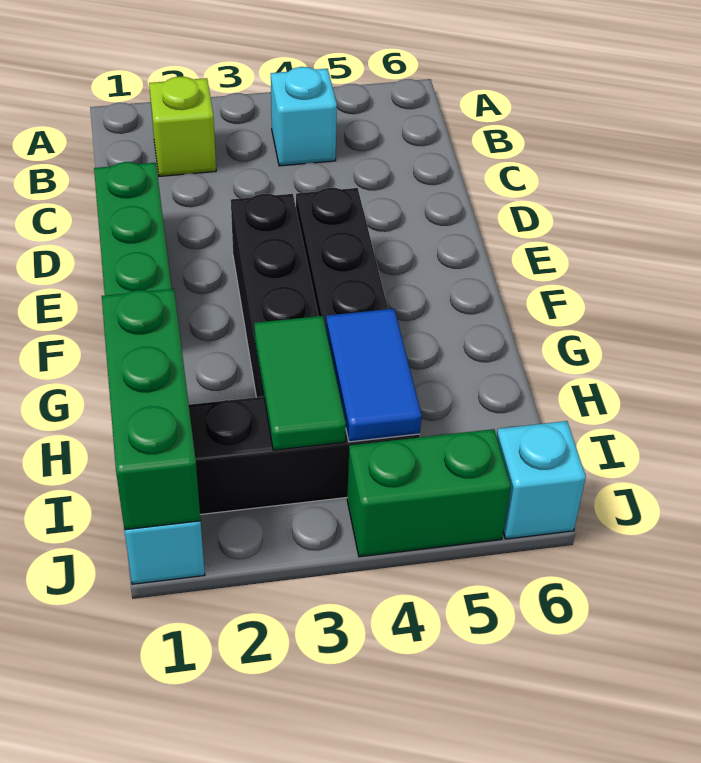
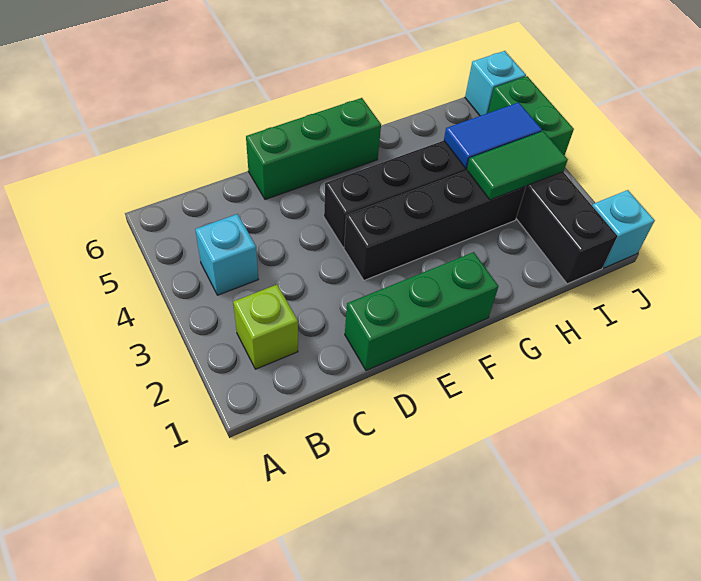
green 1x3 brick [102,289,201,530] -> green 1x3 brick moved to [246,98,381,200]

